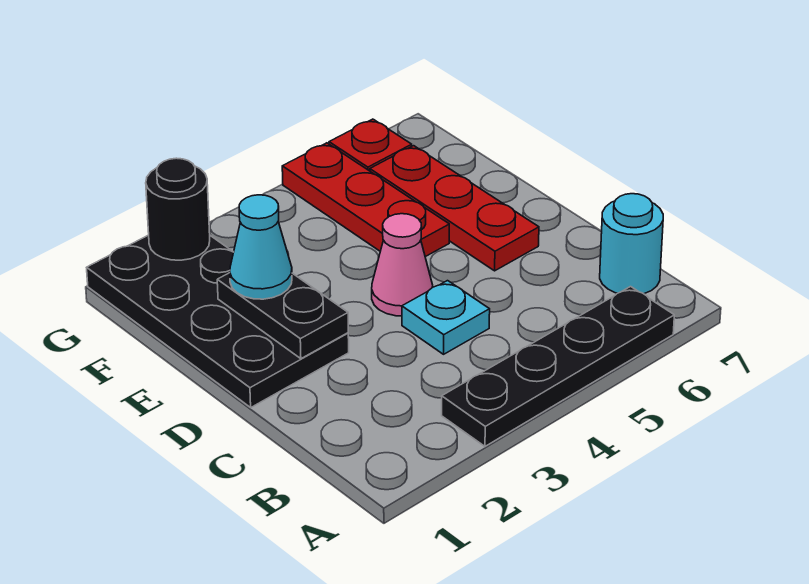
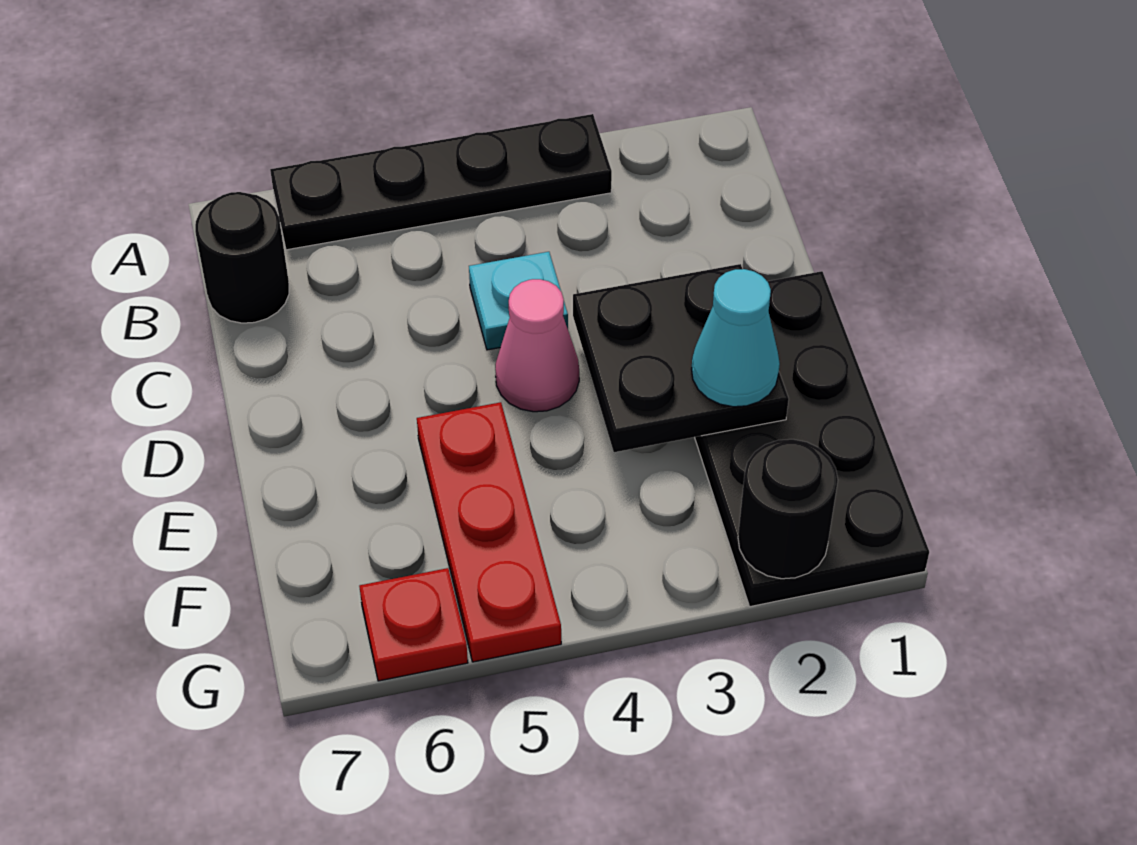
cyan 1x1 round brick [600,194,663,294] -> black 1x1 round brick [195,192,289,323]
black 1x2 plate [217,273,348,359] -> black 2x2 plate [573,264,789,452]
red 1x3 plate [370,146,539,271] -> none

